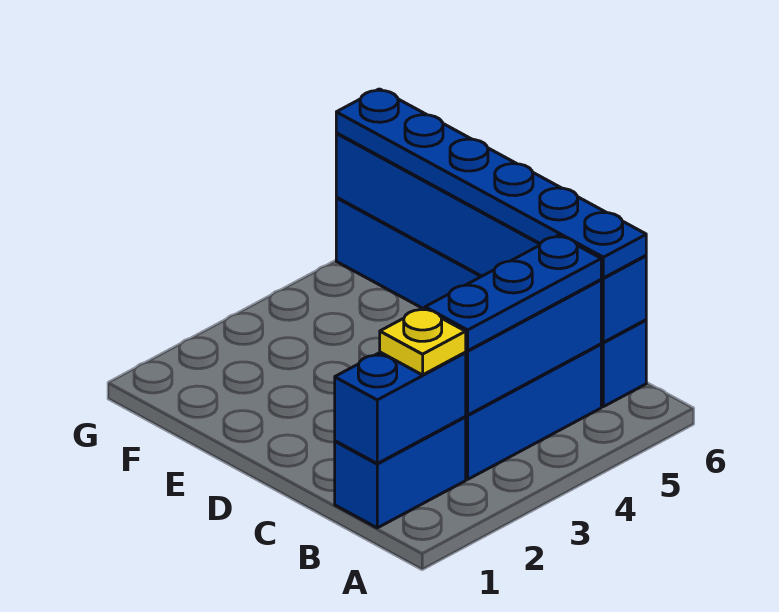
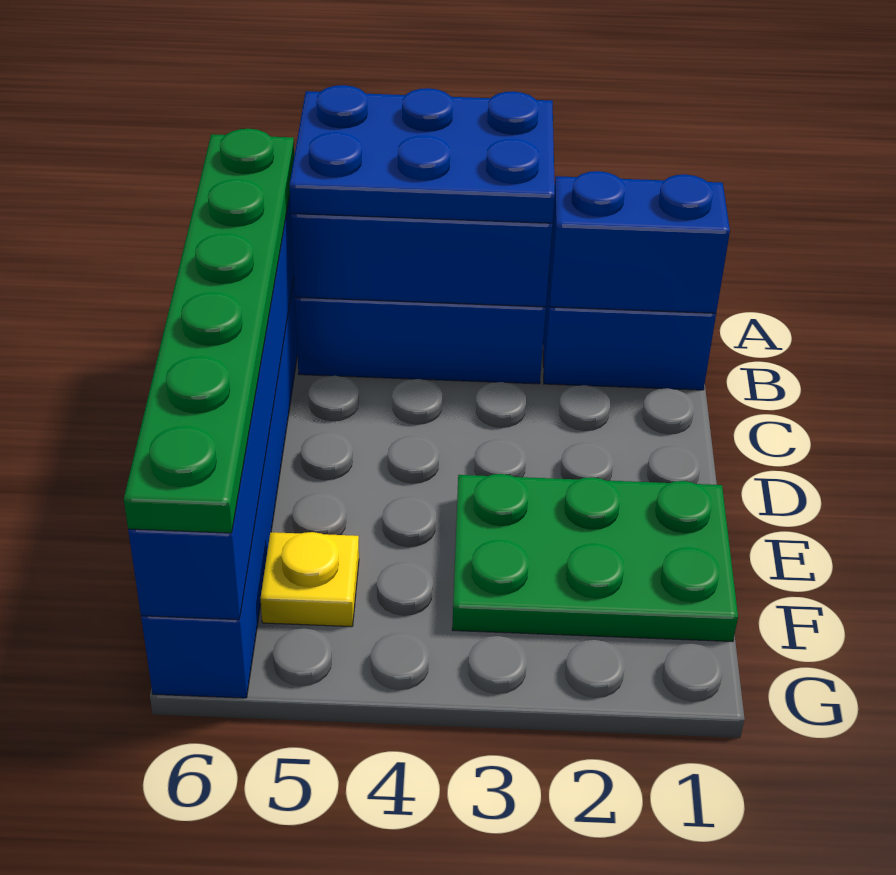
yellow 1x1 plate [380,308,466,375] -> yellow 1x1 plate moved to [260,532,359,627]
blue 1x3 plate [425,235,601,351] -> blue 2x3 plate [290,85,555,223]
blue 1x6 plate [336,89,646,278] -> green 1x6 plate [124,129,294,533]
none -> green 2x3 plate [452,474,738,642]

